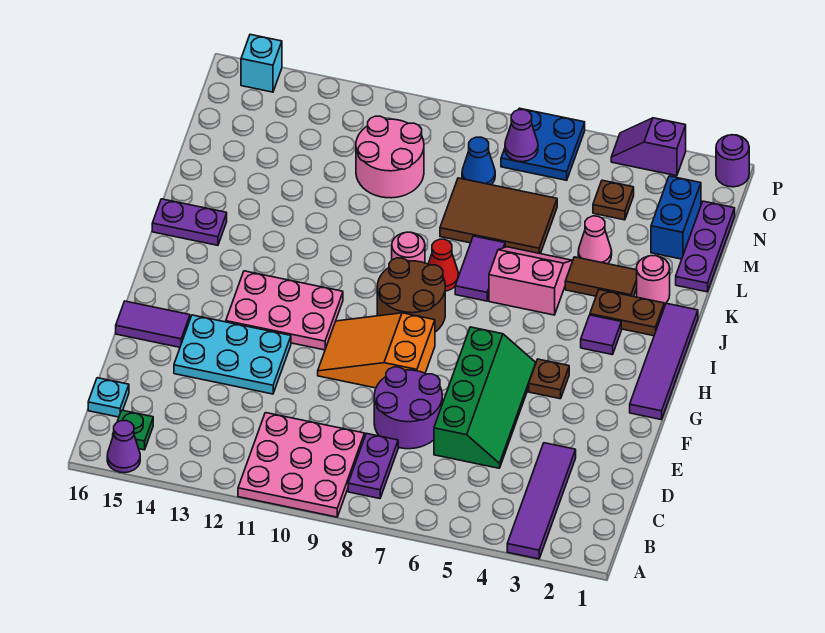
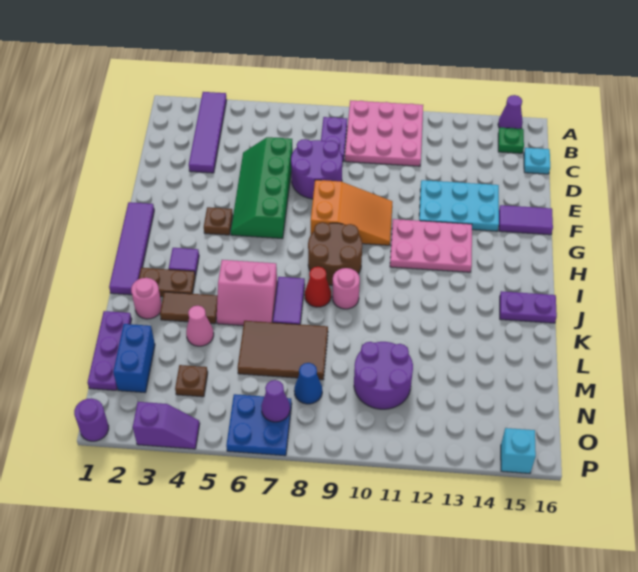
pink 2x2 round brick [356,116,424,198] -> purple 2x2 round brick [354,342,413,409]

